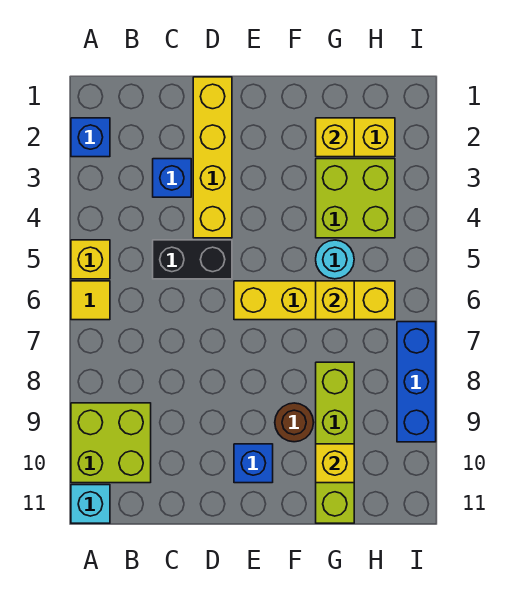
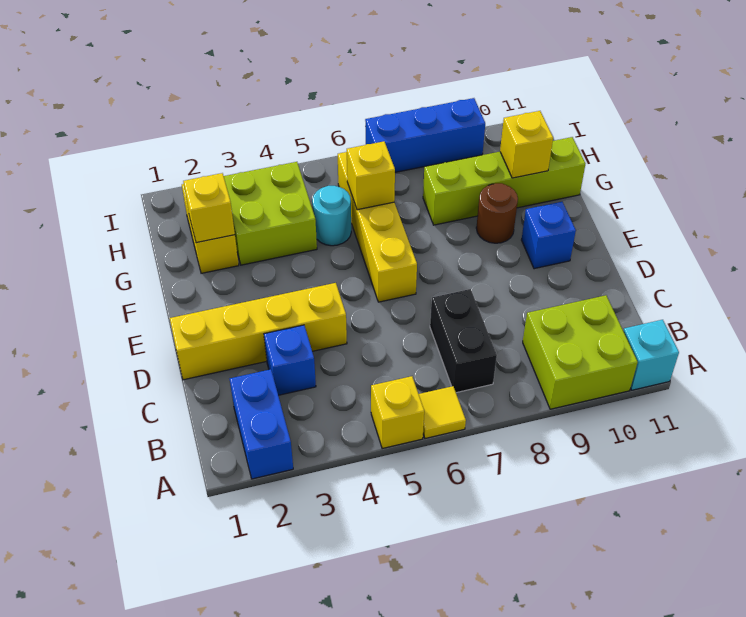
blue 1x1 brick [71,118,110,157] -> blue 1x2 brick [230,369,293,479]
black 1x2 brick [153,240,232,279] -> black 1x2 brick moved to [430,289,497,393]

